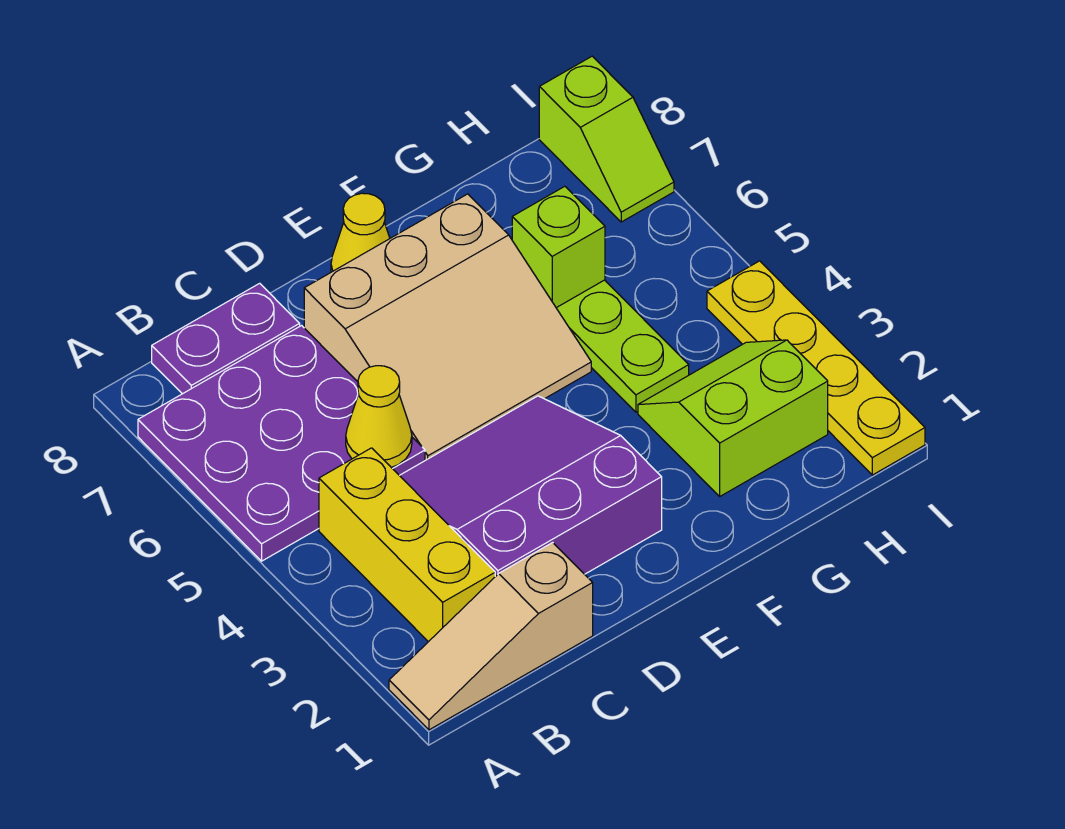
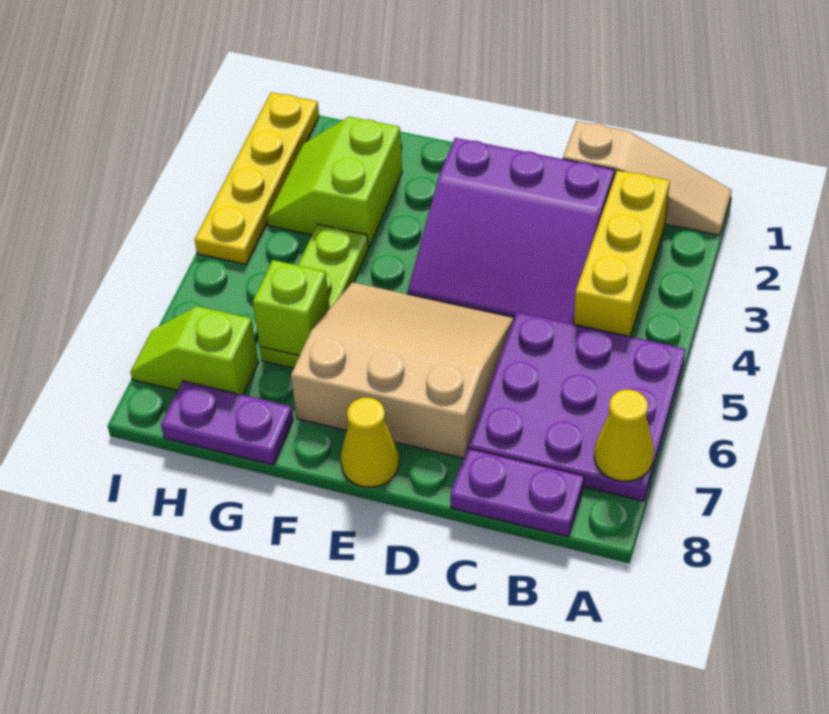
yellow 1x1 cone [346,366,412,467] -> yellow 1x1 cone moved to [594,390,654,481]
lime 2x2 slope [638,340,828,496] -> lime 2x2 slope turned to [267,117,402,247]
none -> purple 1x2 plate [161,381,293,465]
lime 1x2 slope [539,56,674,222] -> lime 1x2 slope turned to [131,306,258,395]

